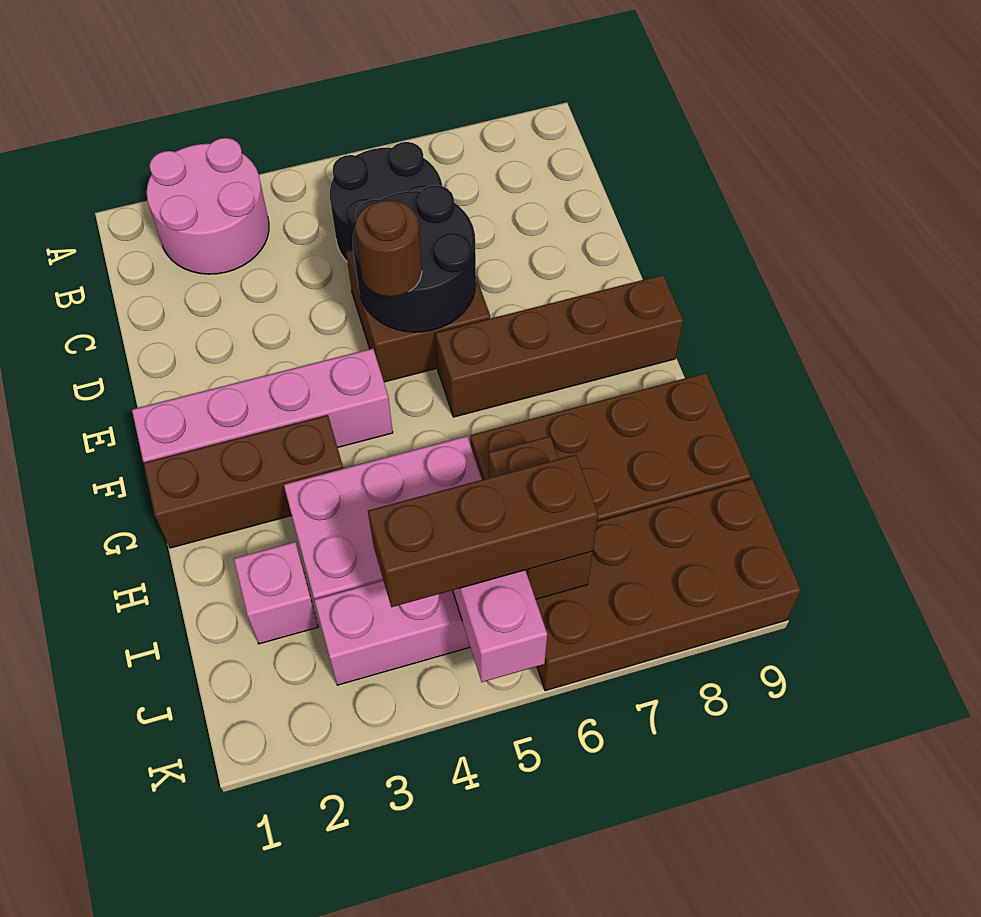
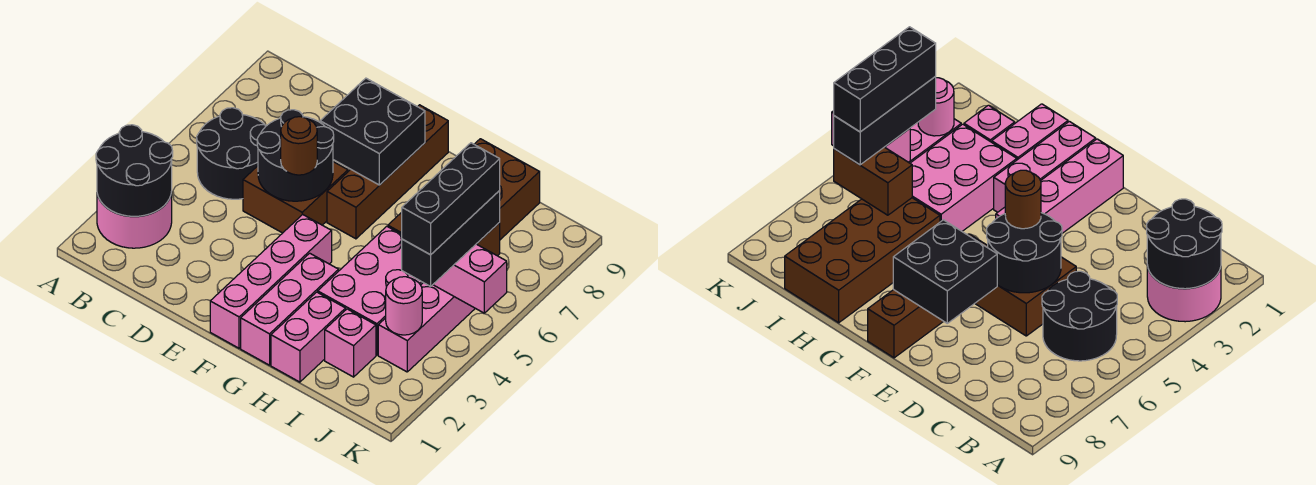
none -> black 2x2 round brick [96,125,173,216]
none -> black 2x2 brick [320,78,425,185]
brown 1x3 brick [144,415,343,548] -> pink 1x3 brick [241,253,339,365]
none -> pink 1x2 brick [271,292,346,382]
none -> pink 1x1 round brick [386,277,422,335]
brown 1x3 brick [368,455,598,607] -> black 1x3 brick [402,191,500,286]
none -> black 1x3 brick [402,143,500,255]
brown 2x4 brick [536,479,801,691] -> none

